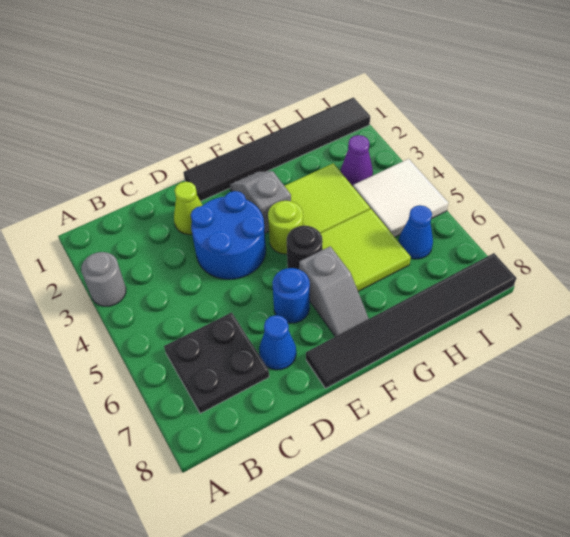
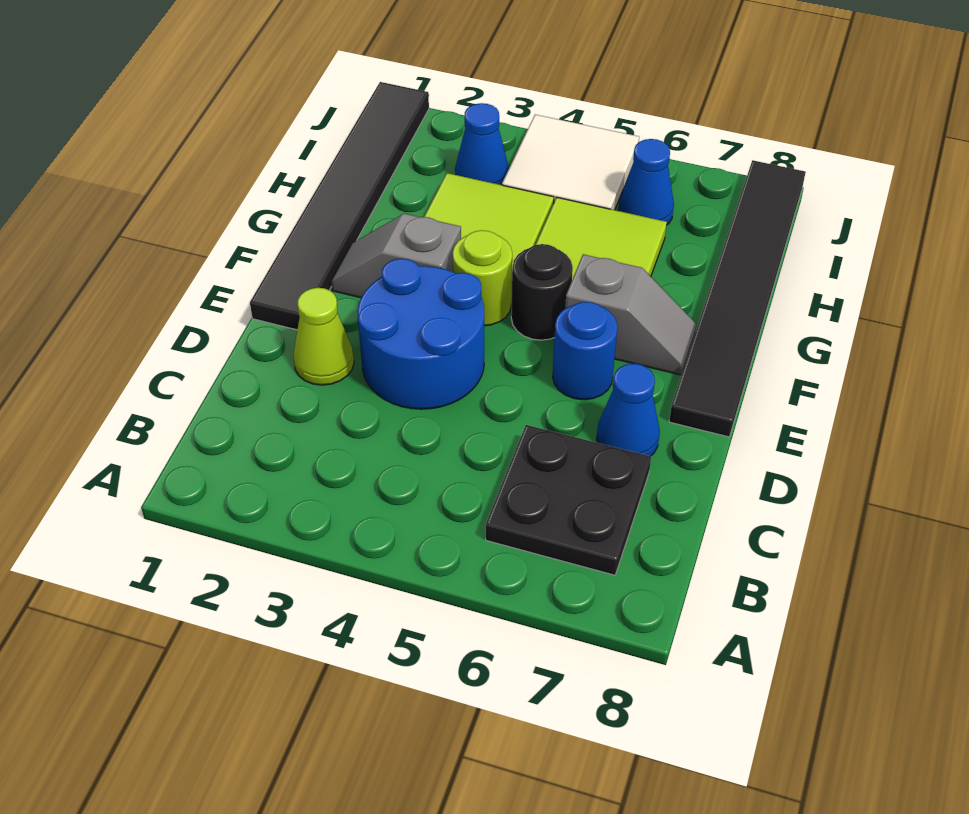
grey 1x1 round brick [81,252,126,306] -> none
purple 1x1 cone [341,135,373,186] -> blue 1x1 cone [455,103,509,185]

